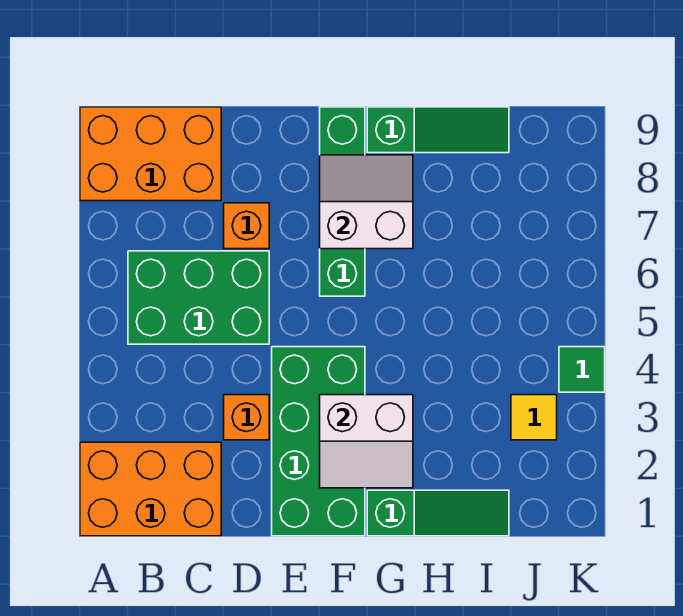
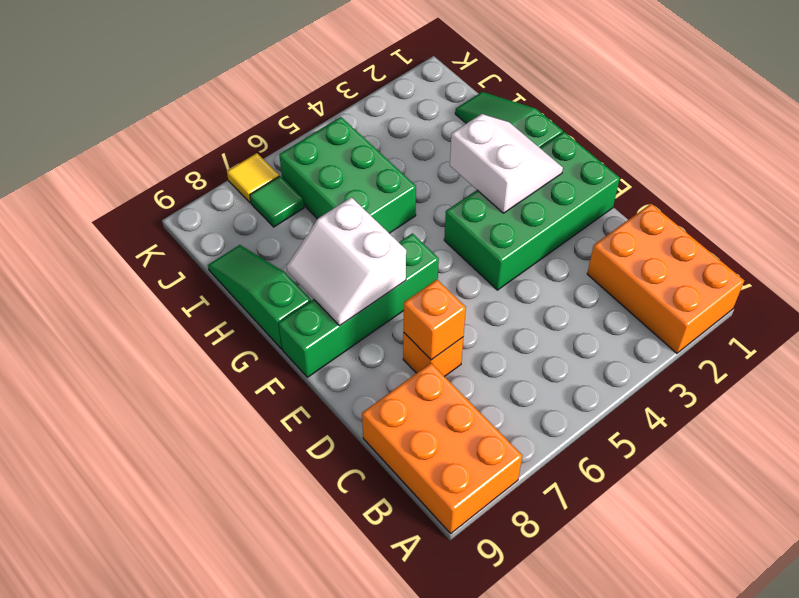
green 2x3 brick [128,251,269,344] -> green 2x3 brick moved to [279,117,416,233]
orange 1x1 brick [224,395,269,440] -> orange 1x1 brick moved to [404,280,466,360]
yellow 1x1 tile [511,395,557,440] -> yellow 1x1 tile moved to [227,153,279,203]
green 1x1 tile [559,347,605,392] -> green 1x1 tile moved to [250,176,304,227]

